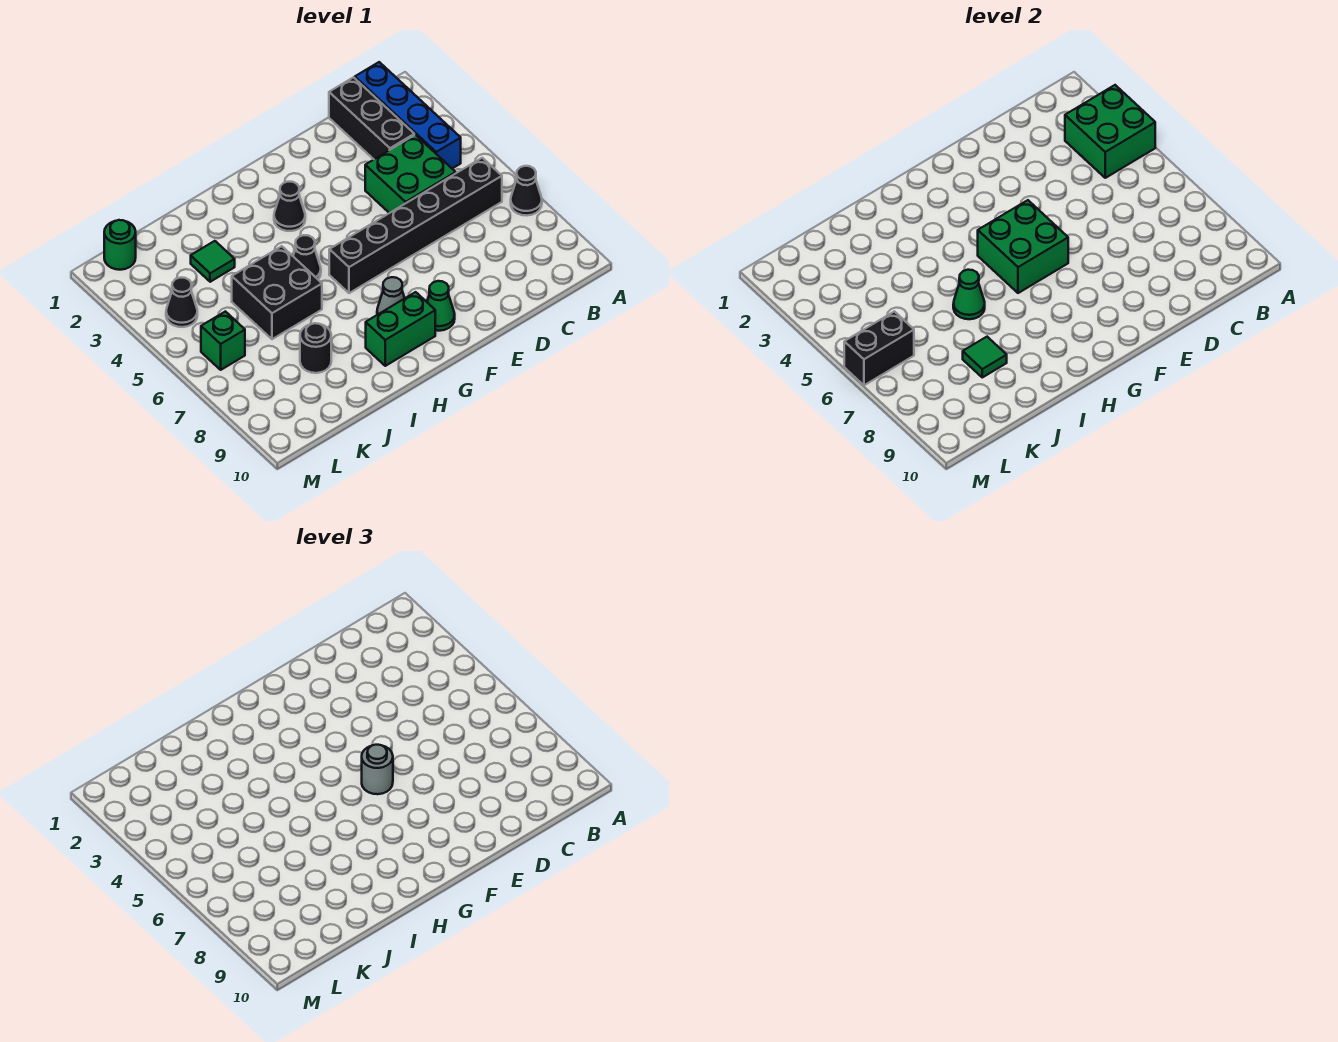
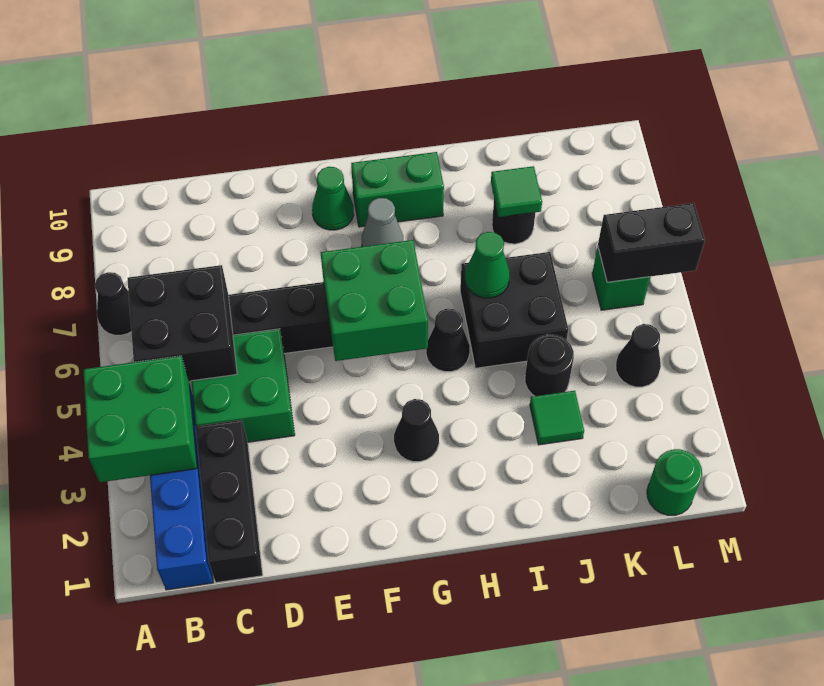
none -> black 2x2 brick [127,265,237,381]
grey 1x1 round brick [362,745,393,794] -> none
none -> black 1x1 round brick [525,334,574,396]

